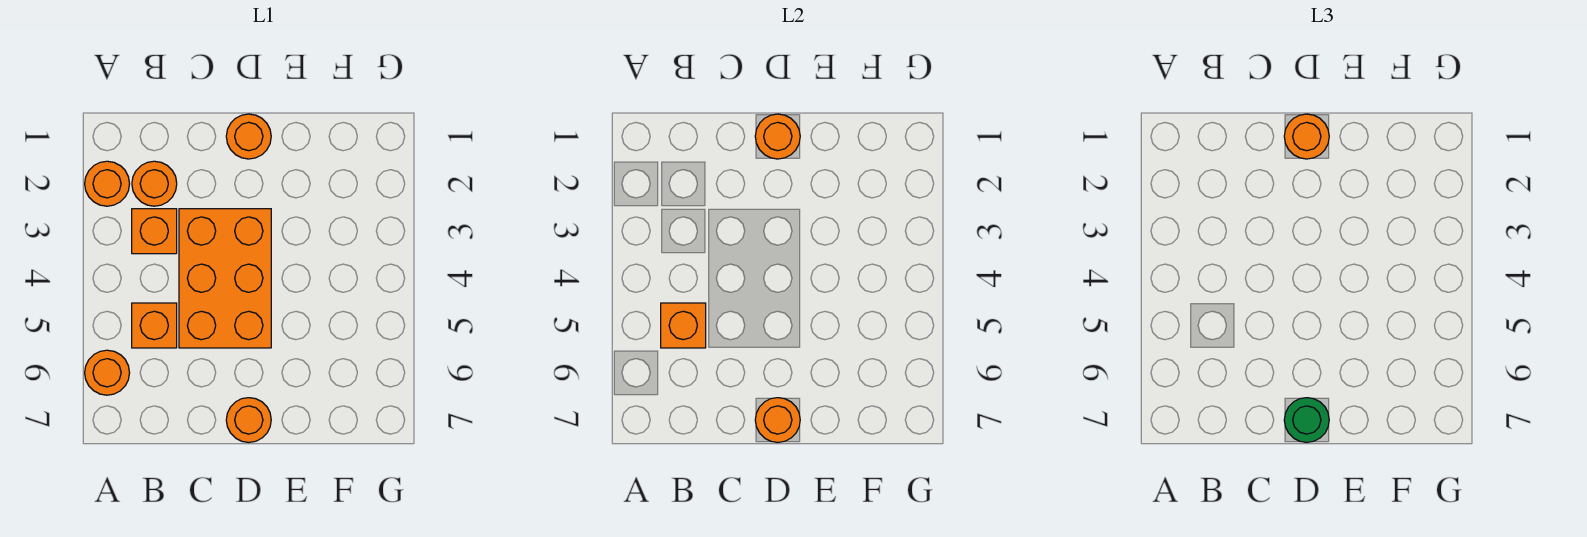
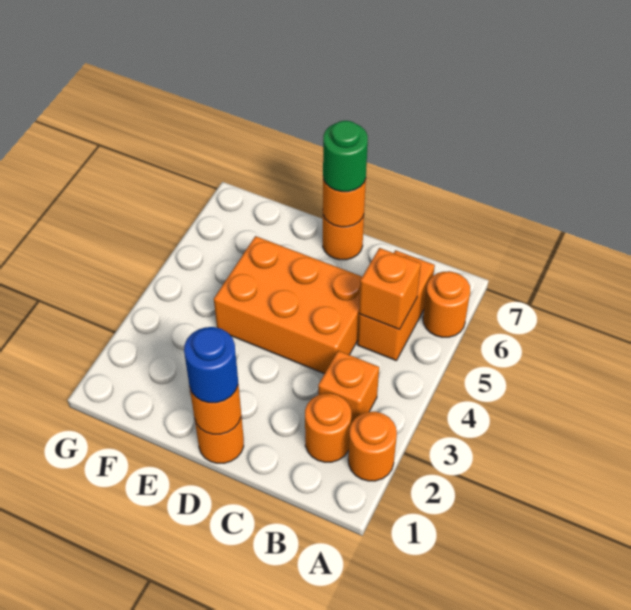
orange 1x1 brick [132,303,177,348] -> orange 1x2 brick [357,250,435,361]
orange 2x3 brick [179,209,271,348] -> orange 2x3 brick turned to [214,236,362,374]
orange 1x1 round brick [1284,114,1329,159] -> blue 1x1 round brick [184,327,238,403]

